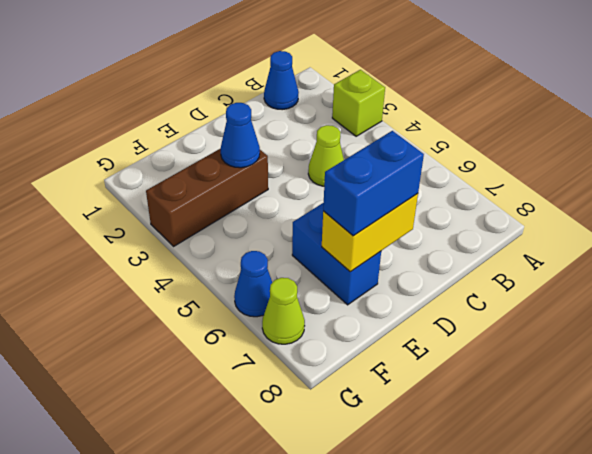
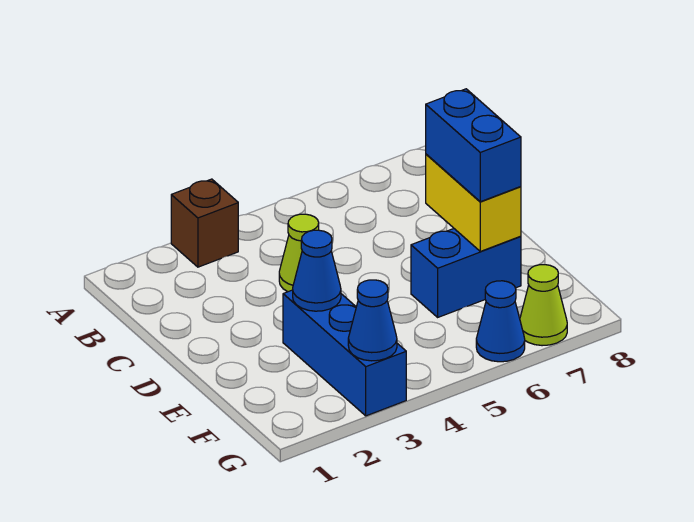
lime 1x1 brick [332,70,385,136] -> brown 1x1 brick [171,179,238,267]
blue 1x1 cone [264,51,299,110] -> blue 1x1 cone moved to [348,280,397,361]
brown 1x3 brick [146,148,268,246] -> blue 1x3 brick [283,290,406,416]

